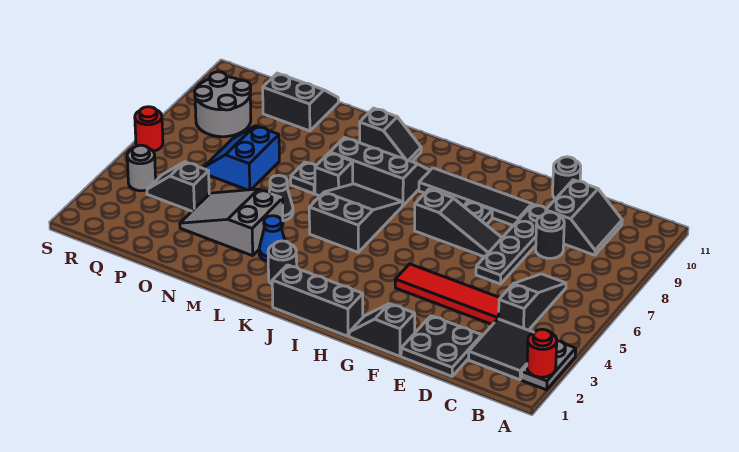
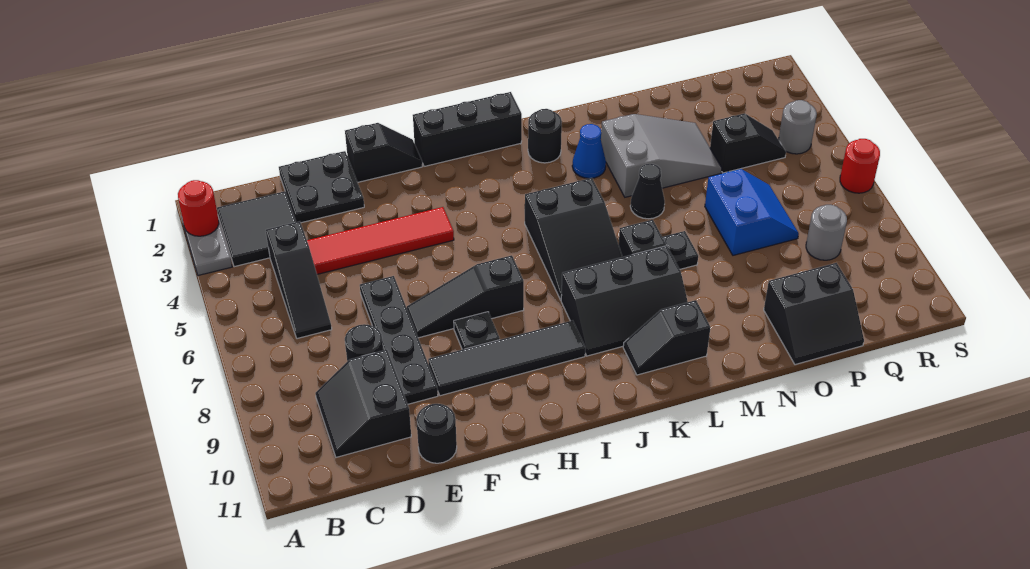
grey 2x2 round brick [195,72,251,137] -> grey 1x1 round brick [806,205,847,260]

